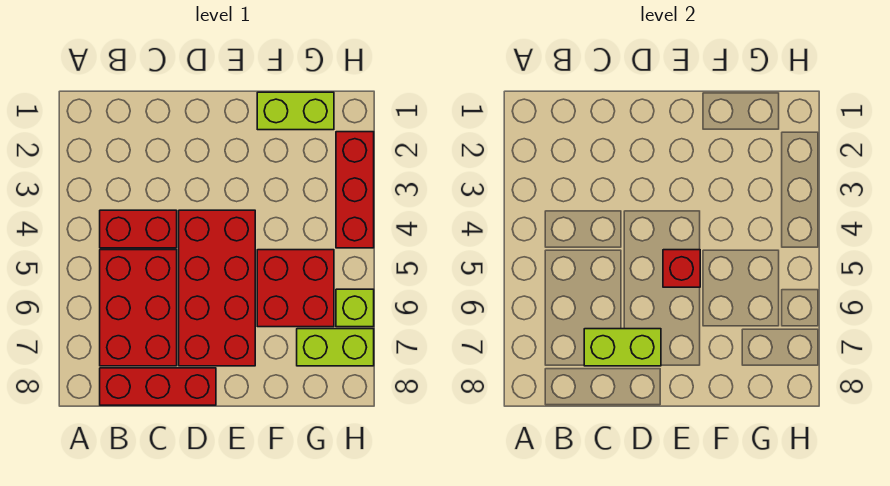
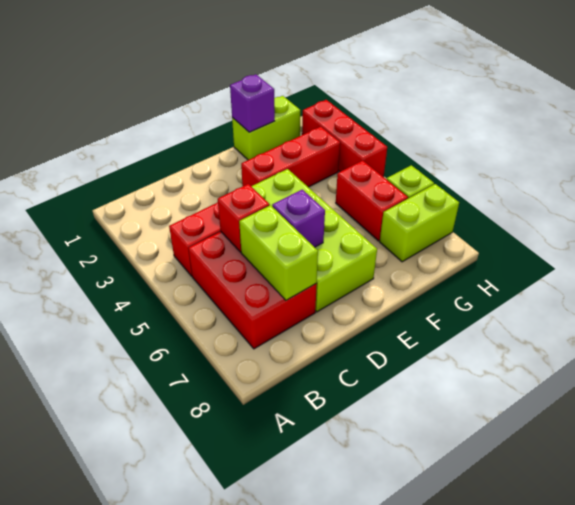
red 1x3 brick [100,368,216,405] -> red 1x3 brick moved to [241,127,340,187]
lime 1x2 brick [584,329,661,366] -> lime 1x2 brick turned to [239,205,318,300]
red 2x4 brick [179,210,255,366] -> lime 2x4 brick [251,169,377,312]
none -> purple 1x1 brick [272,190,325,247]
red 1x1 brick [663,250,700,287] -> red 1x1 brick moved to [218,184,270,252]
none -> purple 1x1 brick [230,74,275,132]
red 2x2 brick [257,250,334,327] -> red 1x2 brick [336,161,408,241]

